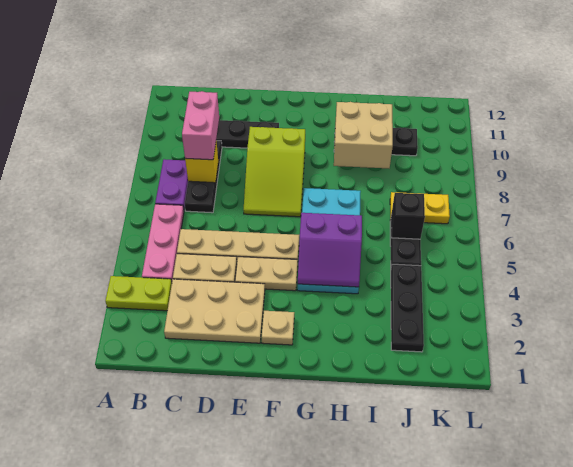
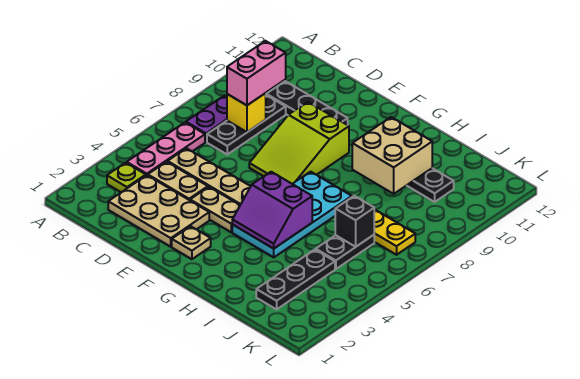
lime 1x2 plate [105,276,172,311] -> lime 1x1 plate [107,163,146,192]

